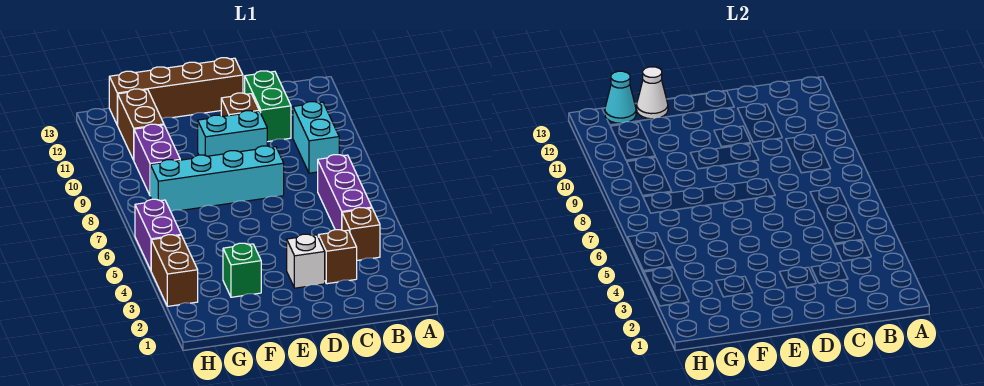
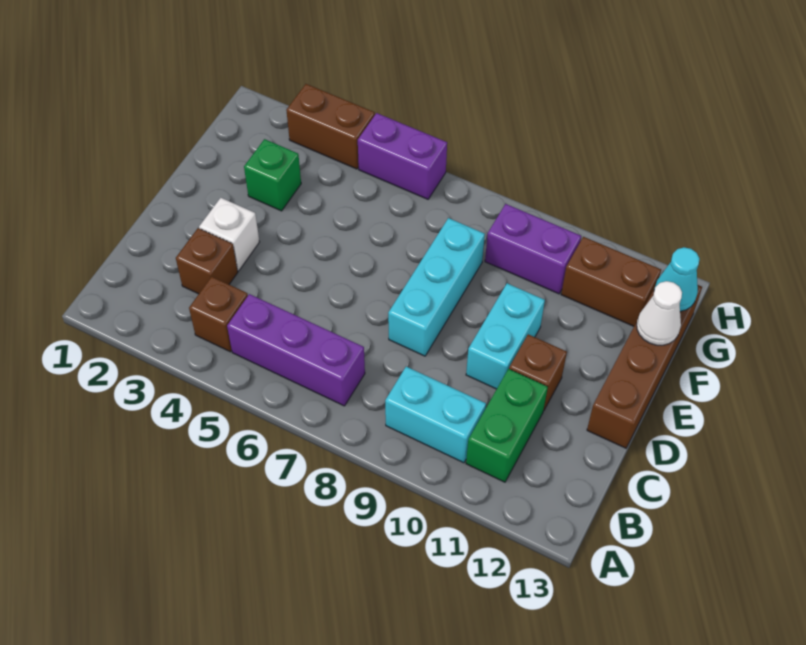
green 1x2 brick [245,71,291,142] -> green 1x2 brick turned to [466,369,548,482]
cyan 1x4 brick [150,146,284,211] -> cyan 1x3 brick [388,218,485,356]

